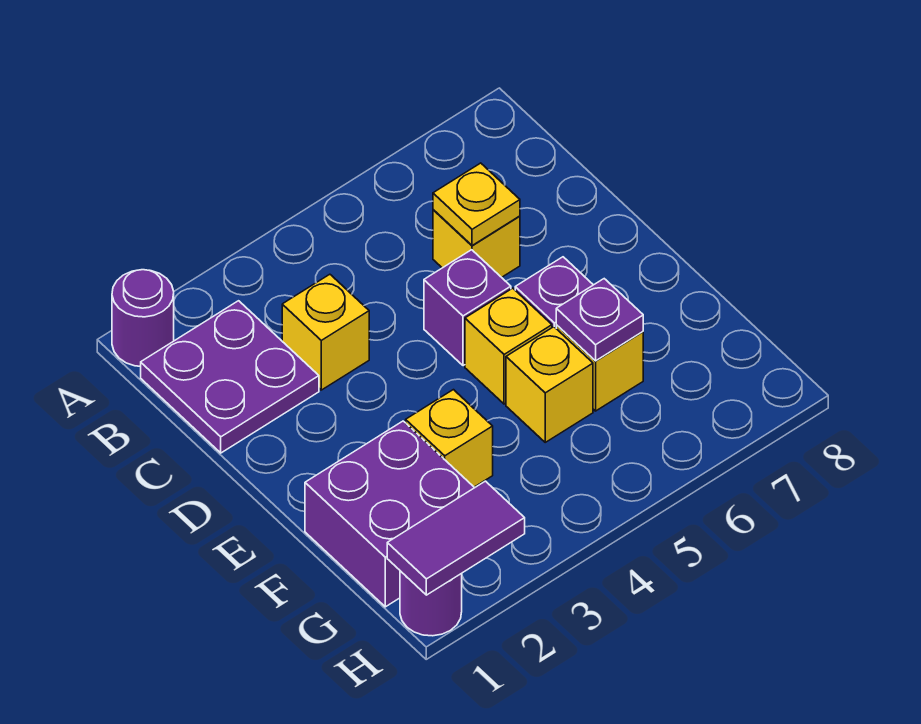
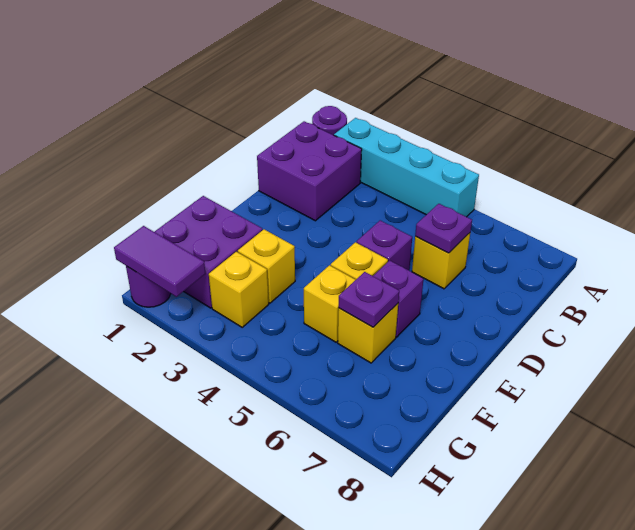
none -> cyan 1x4 brick [334,118,479,217]
purple 2x2 plate [141,301,319,453] -> purple 2x2 brick [257,121,362,221]
yellow 1x1 brick [282,274,369,390] -> yellow 1x1 brick moved to [209,252,269,327]
yellow 1x1 plate [433,163,520,246] -> purple 1x1 plate [415,204,472,253]

